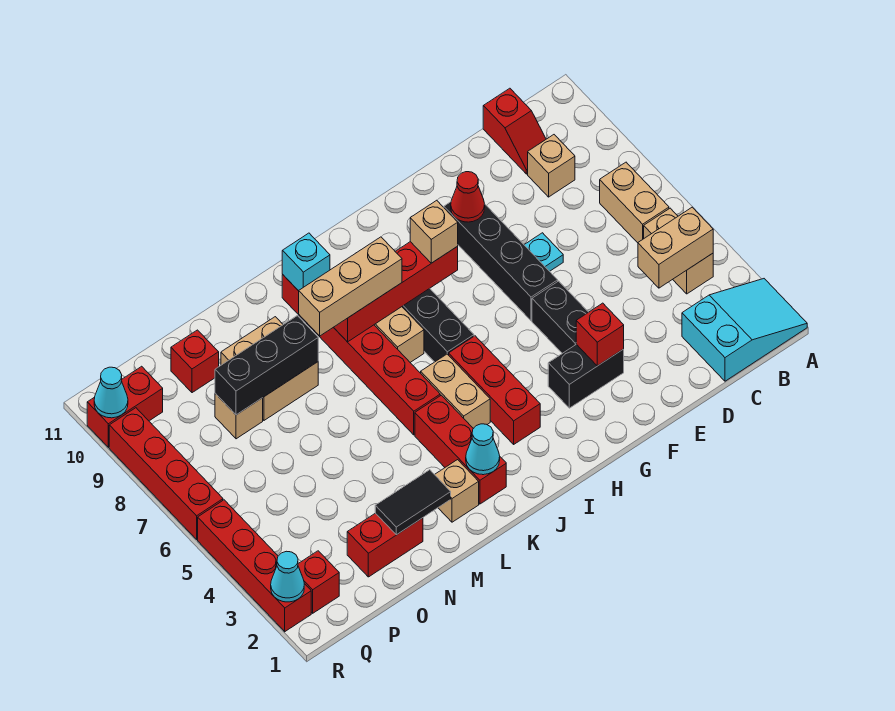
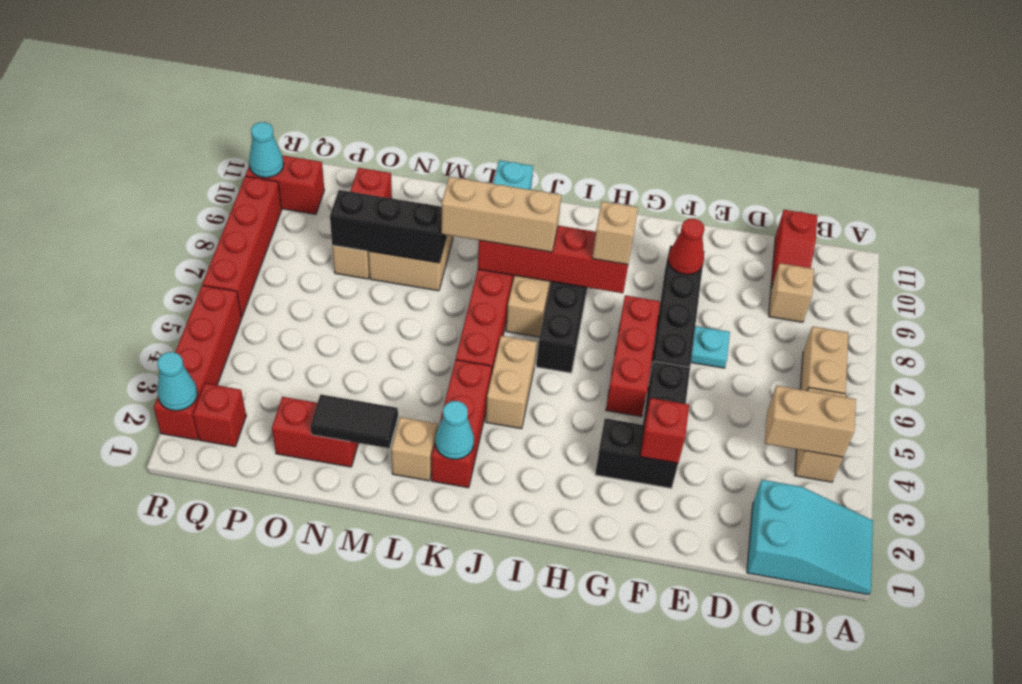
red 1x3 brick [449,336,540,444] -> red 1x3 brick moved to [606,295,660,417]

